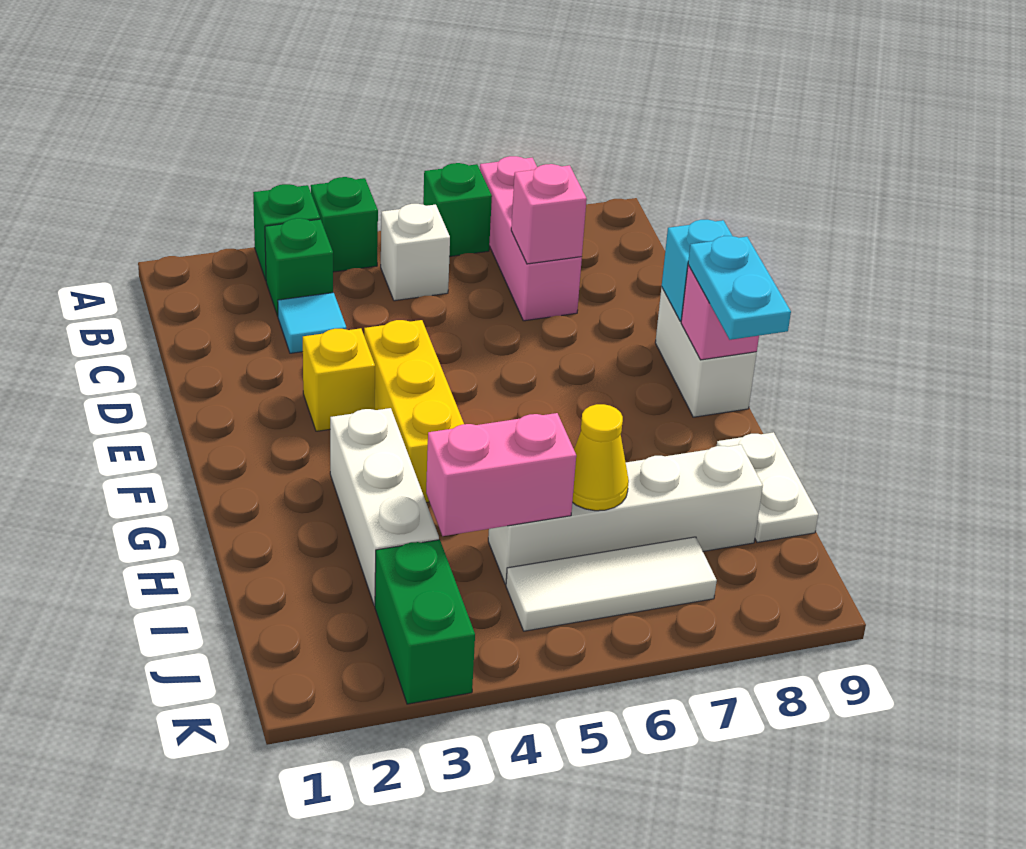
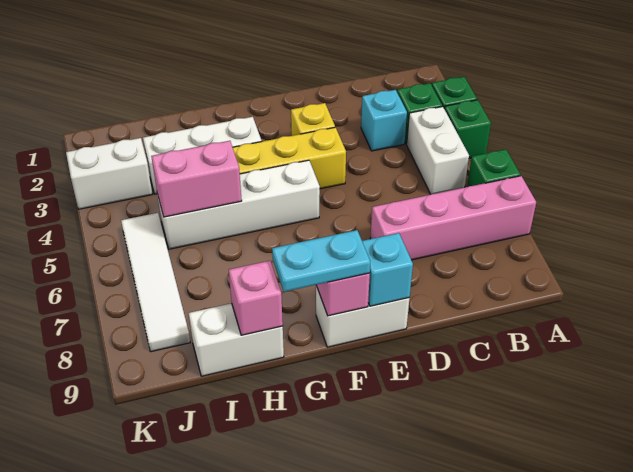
pink 1x3 brick [480,156,582,321] -> pink 1x4 brick [370,176,536,260]
white 1x1 brick [381,204,450,301] -> white 1x2 brick [407,107,469,194]
cyan 1x1 tile [278,293,346,353] -> cyan 1x1 brick [361,90,407,151]
pink 1x1 brick [511,164,587,264] -> pink 1x1 brick moved to [229,261,283,335]
white 1x2 plate [717,432,818,542] -> white 1x2 brick [189,303,284,376]
pink 1x2 brick [426,413,576,536] -> pink 1x2 brick turned to [151,141,242,217]
white 1x4 brick [488,445,763,584] -> white 1x4 brick turned to [157,160,320,249]
yellow 1x1 cone [572,404,629,511] -> none
green 1x2 brick [375,540,475,704] -> white 1x2 brick [66,138,152,209]
white 1x3 tile [506,537,717,631] -> white 1x4 tile [121,213,190,352]

